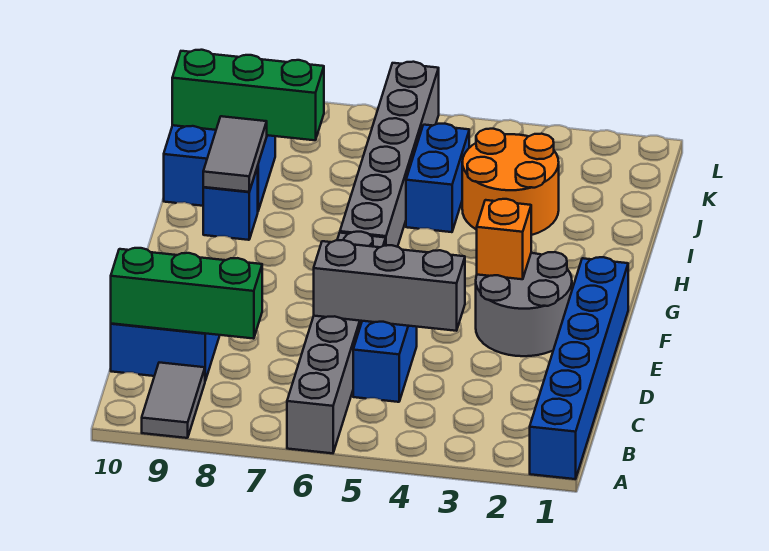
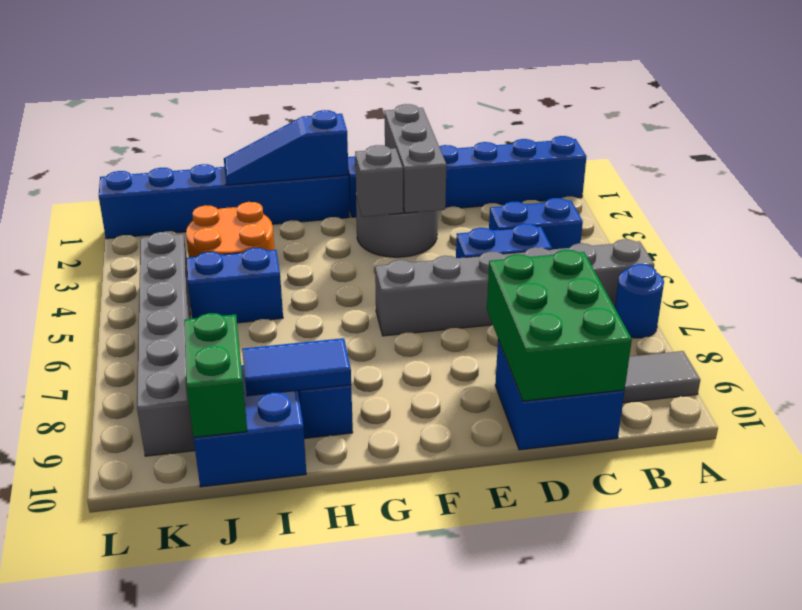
none -> blue 1x1 round brick [615,264,664,338]
none -> blue 1x2 brick [489,198,583,249]
green 1x3 brick [111,248,262,339] -> green 2x3 brick [487,250,632,401]
grey 1x3 brick [314,240,465,331] -> grey 1x3 brick moved to [385,104,447,213]
orange 1x1 brick [477,199,531,279] -> grey 1x1 brick [355,145,403,217]
none -> blue 1x6 brick [99,164,350,239]
none -> blue 1x3 slope [224,110,348,185]
grey 1x6 brick [340,62,439,247] -> grey 1x6 brick turned to [137,232,195,456]
grey 1x2 tile [203,116,267,192] -> blue 1x2 tile [242,338,351,396]
green 1x3 brick [172,50,324,140] -> green 1x2 brick [184,313,247,438]

